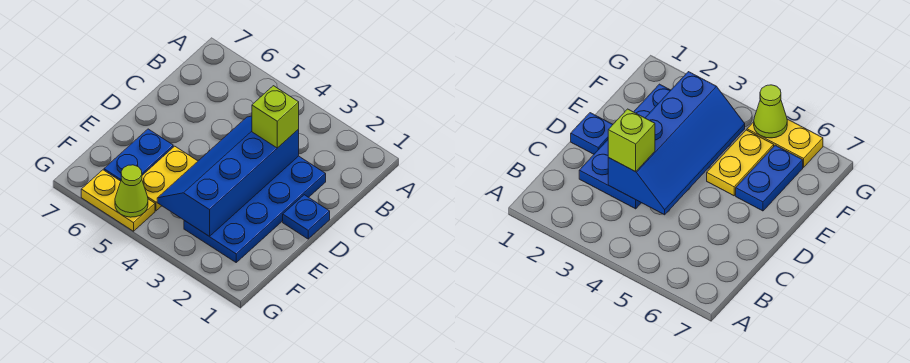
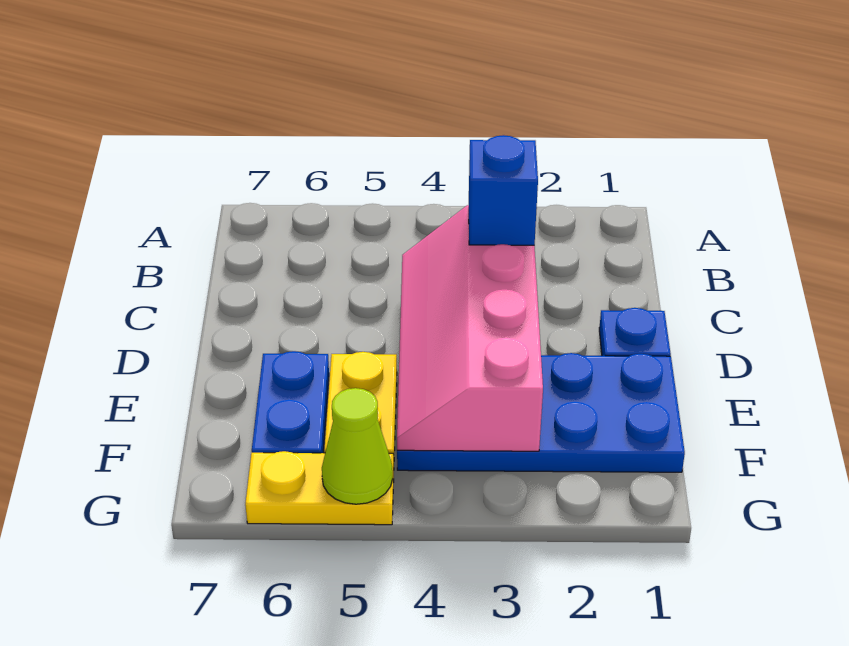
blue 2x4 plate [184,156,326,262] -> blue 2x4 plate turned to [397,353,685,472]
blue 2x4 slope [157,116,299,237] -> pink 2x4 slope [397,205,543,451]
lime 1x1 brick [252,86,299,148] -> blue 1x1 brick [469,135,538,245]

